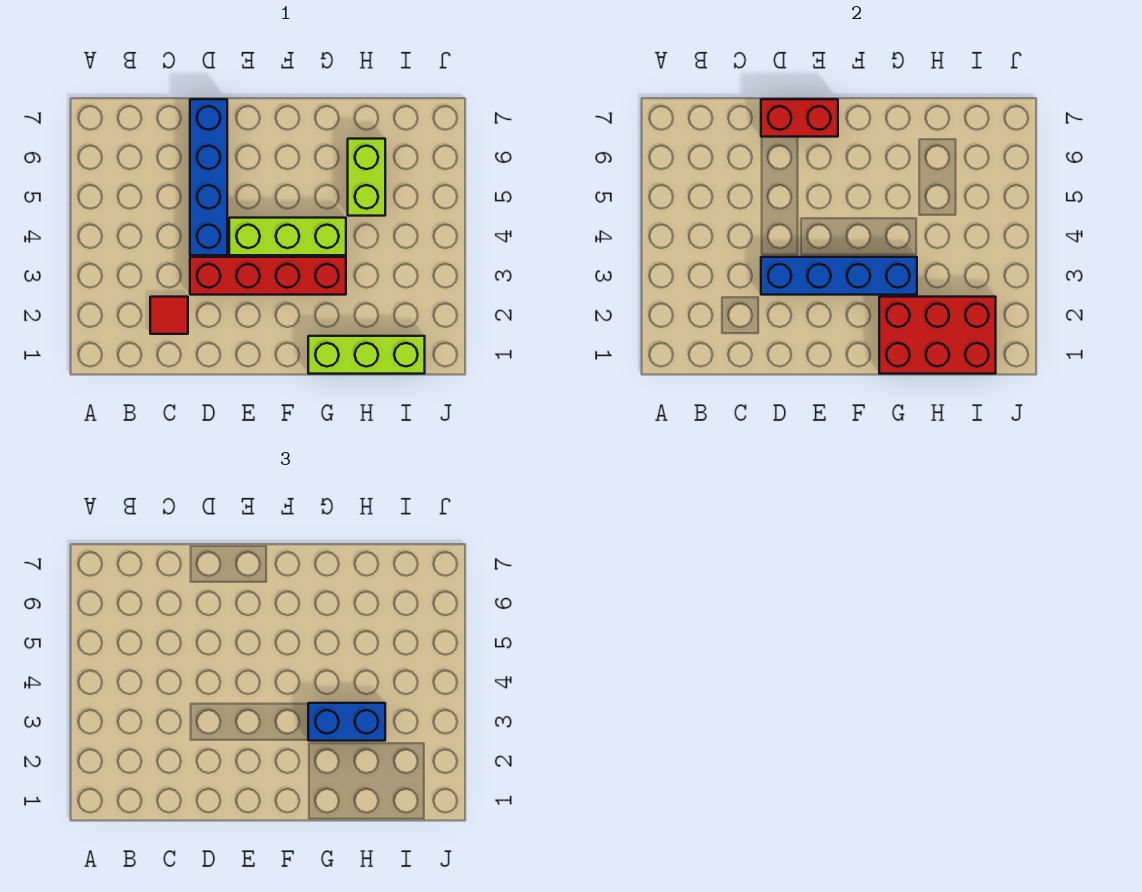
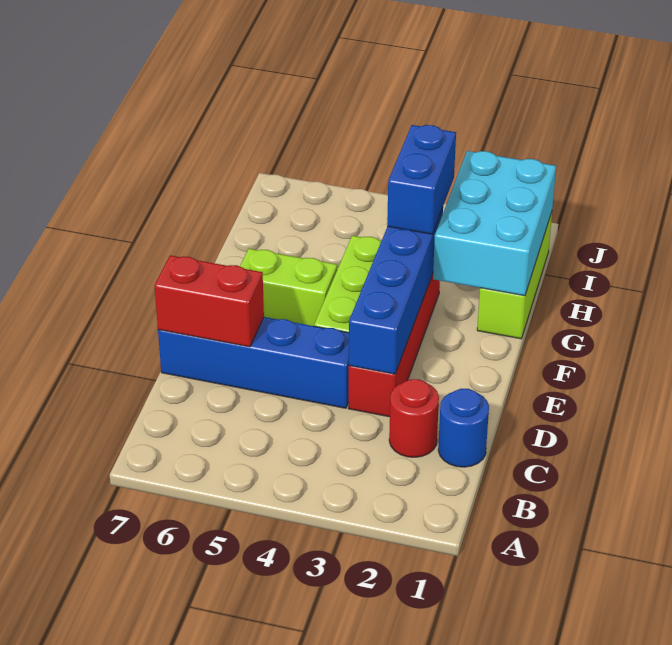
none -> blue 1x1 round brick [438,389,489,467]
red 1x1 tile [150,297,188,334] -> red 1x1 round brick [389,379,439,457]
red 1x2 brick [761,99,838,137] -> red 1x2 brick turned to [154,255,264,347]
red 2x3 brick [879,297,996,374] -> cyan 2x3 brick [433,151,556,296]
lime 1x2 brick [348,139,385,216] -> lime 1x2 brick moved to [240,249,337,326]

